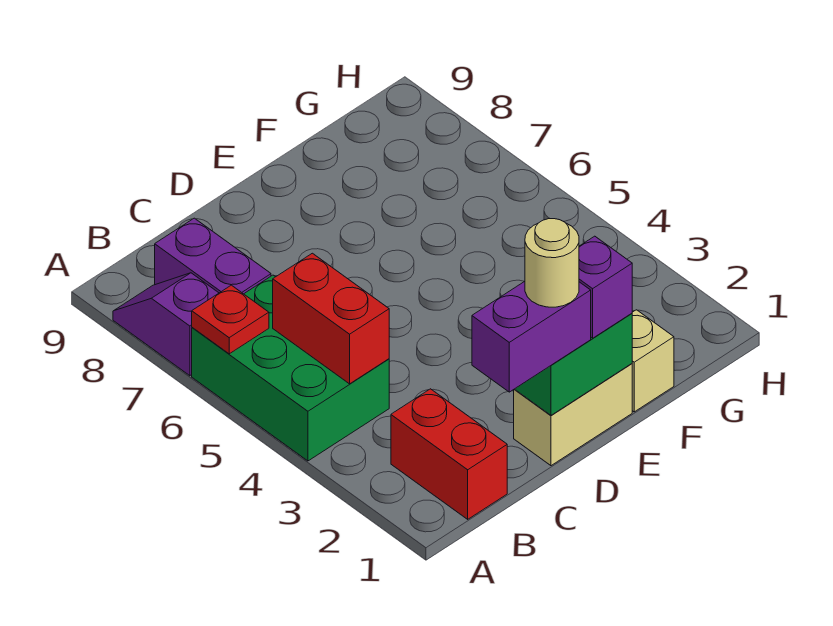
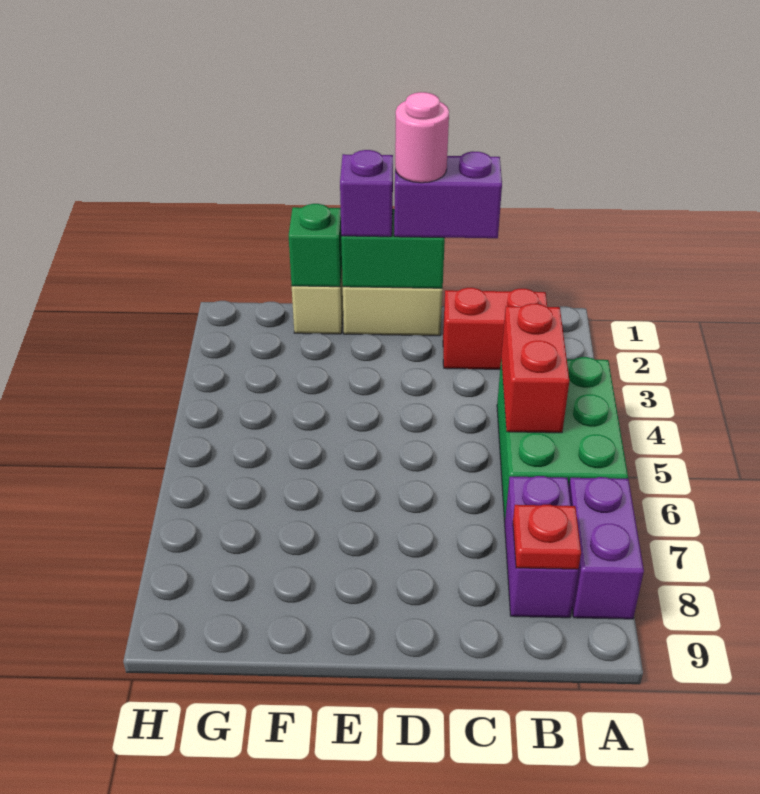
red 1x1 plate [192,285,269,354] -> red 1x1 plate moved to [513,505,581,569]
purple 1x2 slope [113,273,218,376] -> purple 1x2 brick [569,477,644,619]
red 1x2 brick [391,389,507,519] -> red 1x2 brick turned to [443,288,547,369]
tan 1x1 round brick [525,219,579,307] -> pink 1x1 round brick [395,92,449,183]
none -> green 1x1 brick [289,204,342,287]

